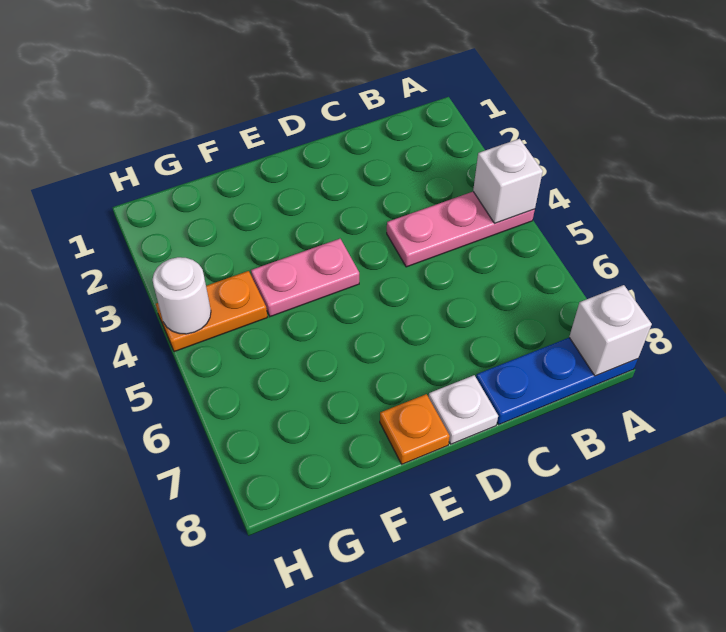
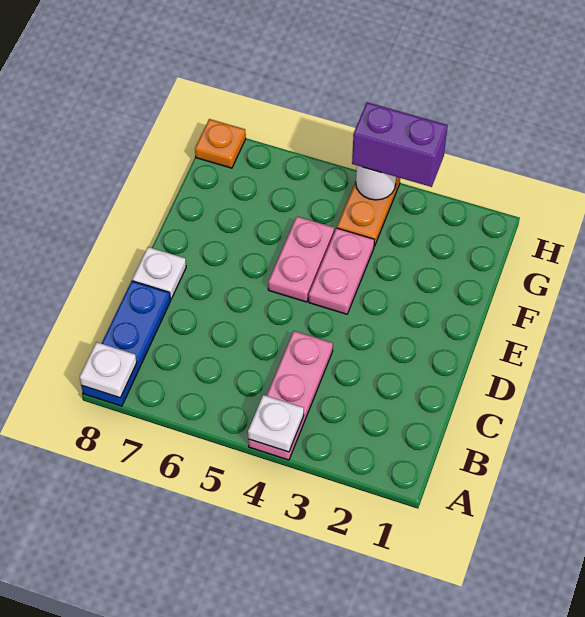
white 1x1 brick [473,139,543,223] -> white 1x1 plate [248,395,304,452]
white 1x1 brick [569,285,652,376] -> white 1x1 plate [80,342,137,398]
none -> pink 1x2 plate [268,216,334,302]
orange 1x1 plate [380,394,450,464] -> orange 1x1 plate moved to [195,119,246,168]
none -> purple 1x2 brick [352,102,448,187]

